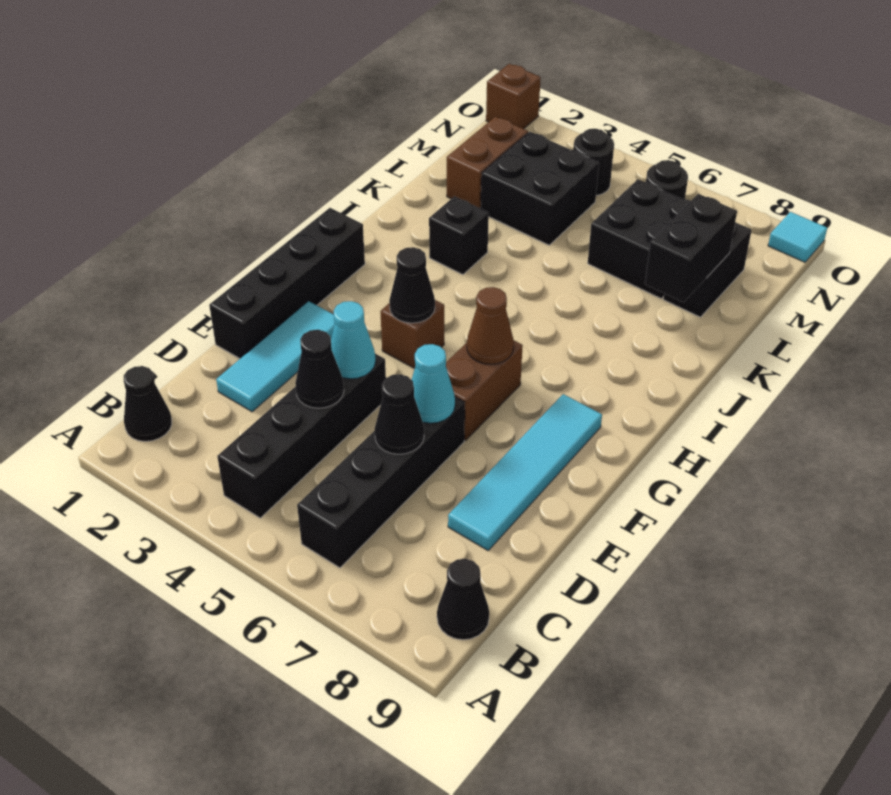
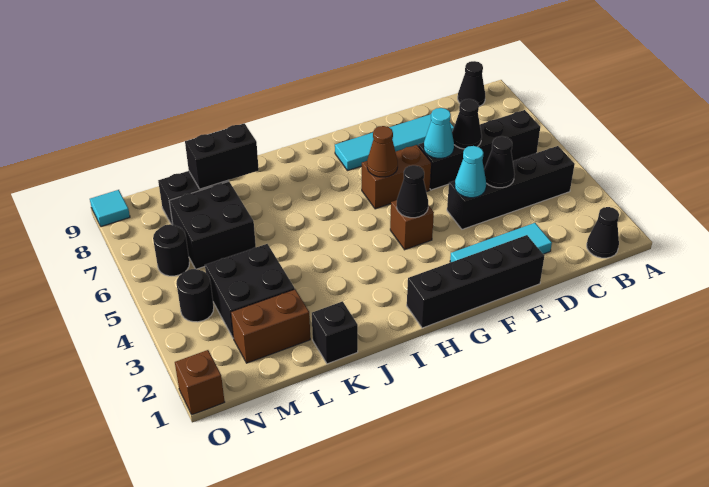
black 1x1 brick [429,196,489,275] -> black 1x1 brick moved to [312,301,358,364]

